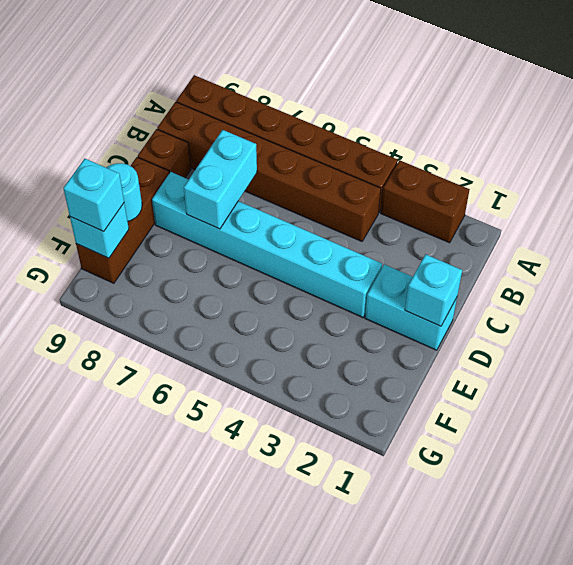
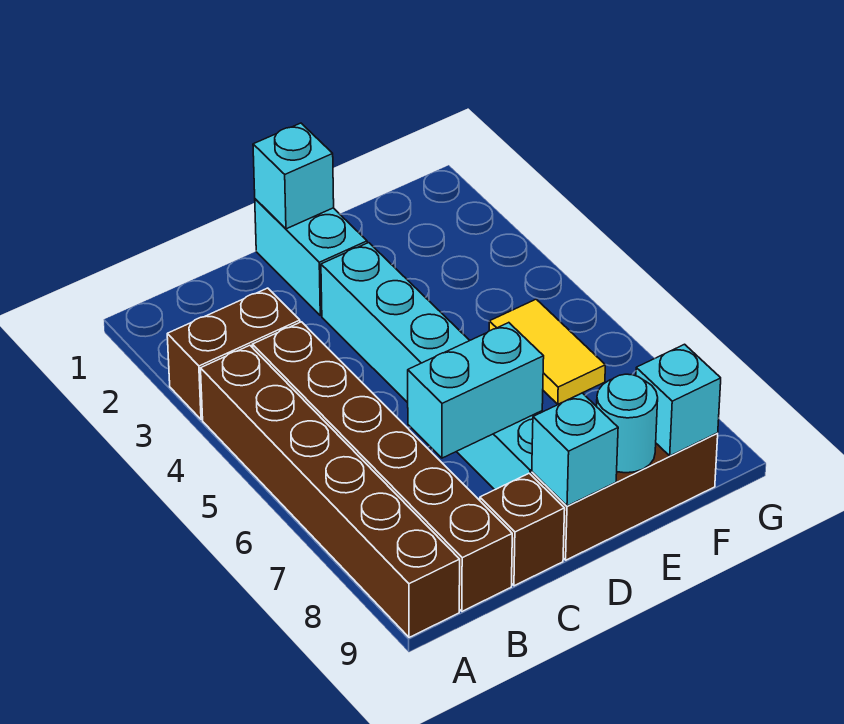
brown 1x2 brick [381,160,470,243] -> brown 1x2 brick turned to [167,288,300,420]
none -> yellow 1x2 tile [489,299,605,404]
cyan 1x1 brick [63,159,124,231] -> cyan 1x1 brick moved to [532,393,618,506]

